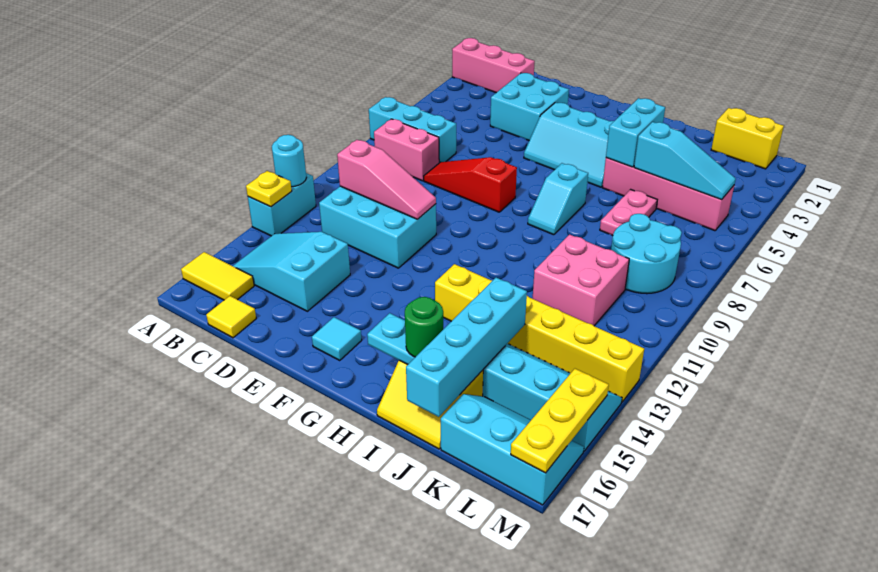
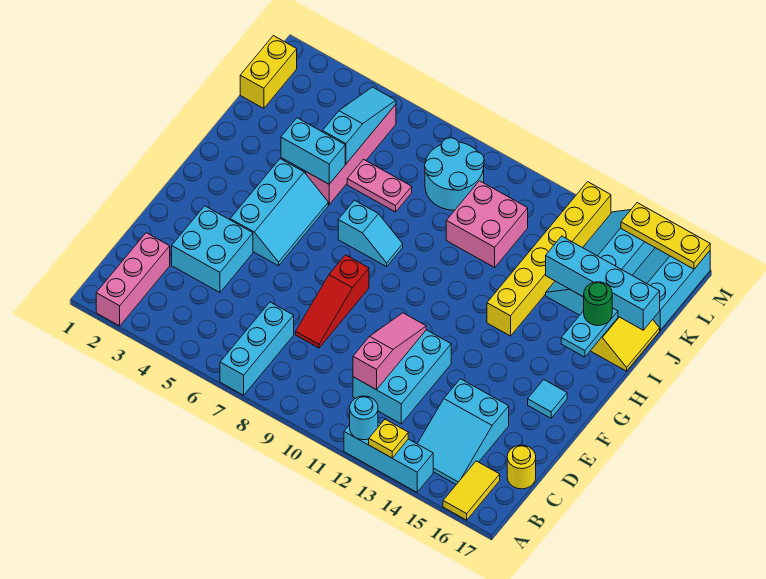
cyan 1x2 brick [248,173,316,236] -> cyan 1x3 brick [344,422,433,492]
pink 1x2 brick [374,119,439,181] -> none
yellow 1x1 tile [206,296,256,338] -> yellow 1x1 round brick [507,445,536,489]

